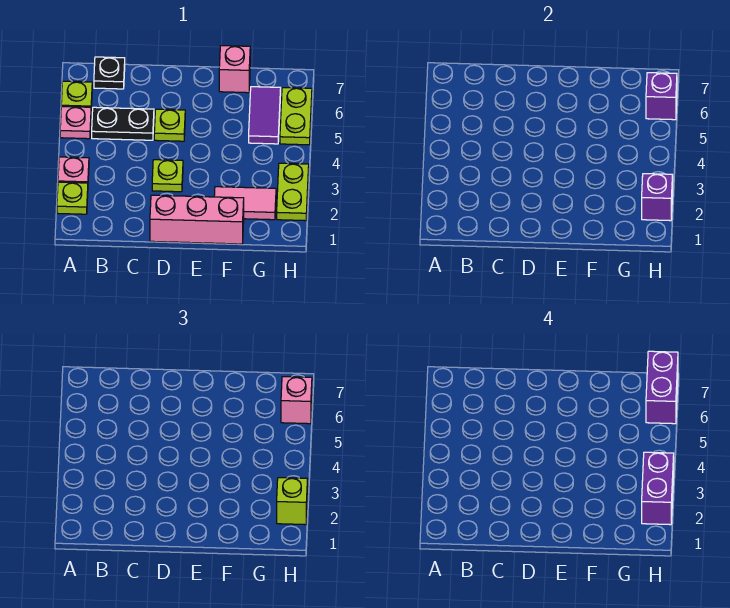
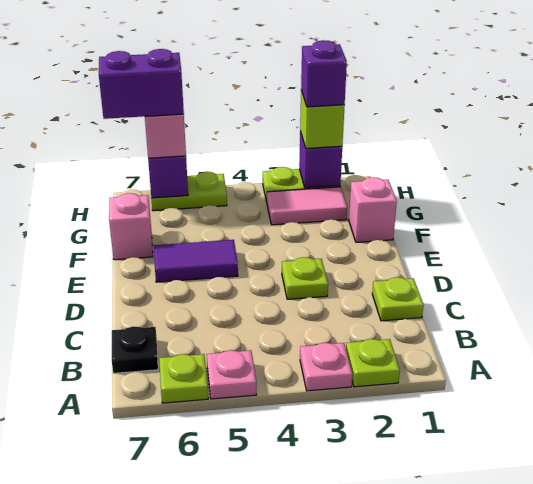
black 1x2 plate [92,107,154,140] -> none
pink 1x3 brick [150,195,244,244] -> pink 1x1 brick [349,177,397,242]
lime 1x1 plate [154,109,185,141] -> lime 1x1 plate moved to [372,277,423,321]
pink 1x2 tile [214,187,276,220] -> pink 1x2 tile turned to [267,187,347,225]
purple 1x2 tile [249,87,281,144] -> purple 1x2 tile moved to [154,240,238,282]
purple 1x2 brick [642,452,674,525] -> purple 1x1 brick [301,40,347,107]

